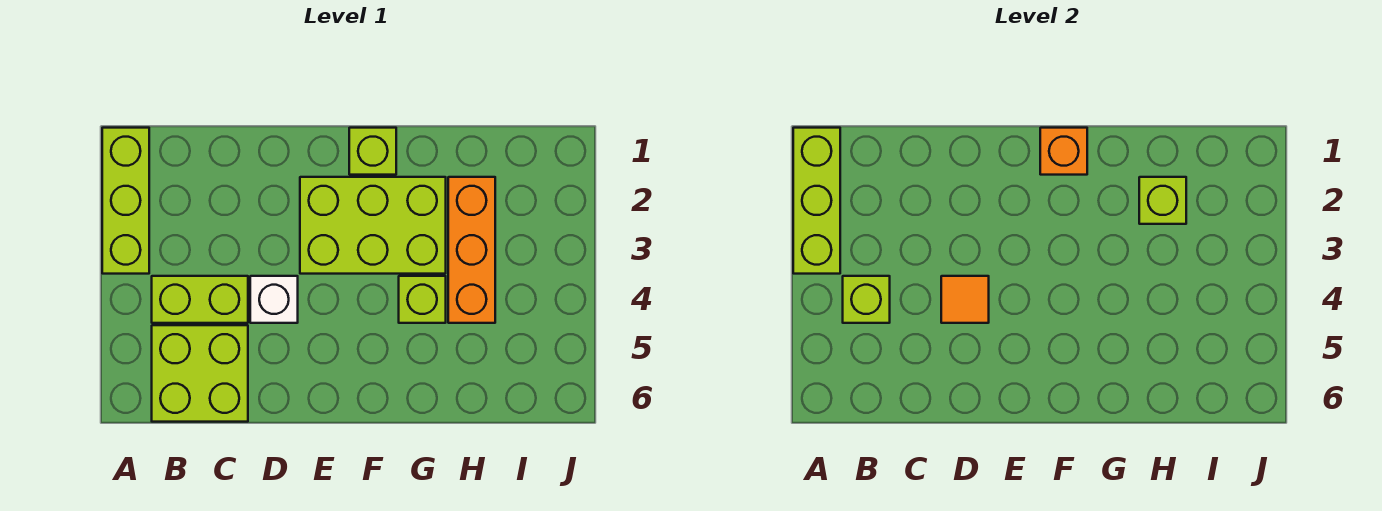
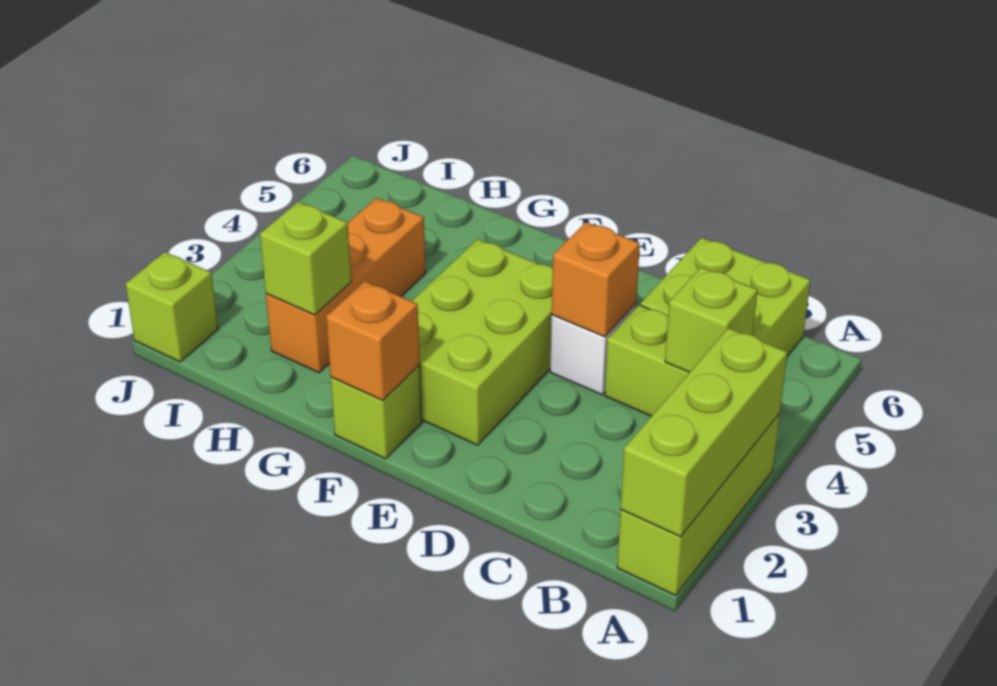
orange 1x1 tile [941,276,989,323] -> orange 1x1 brick [552,222,640,337]
lime 2x3 brick [300,177,446,274] -> lime 2x3 brick turned to [412,239,553,445]
lime 1x1 brick [399,276,446,323] -> lime 1x1 brick moved to [126,252,218,362]

